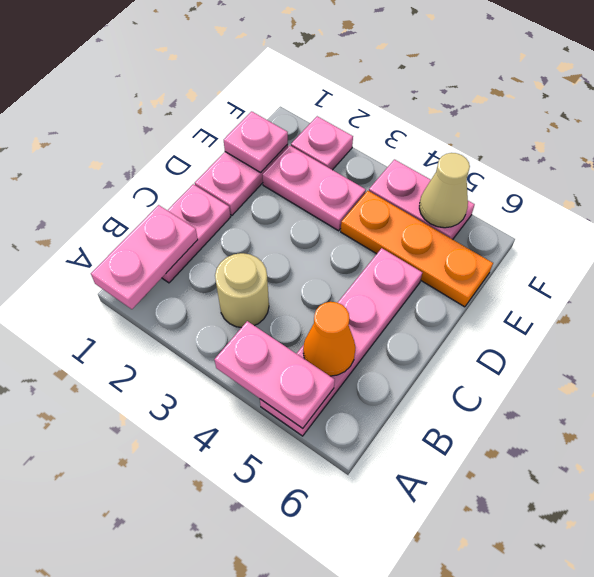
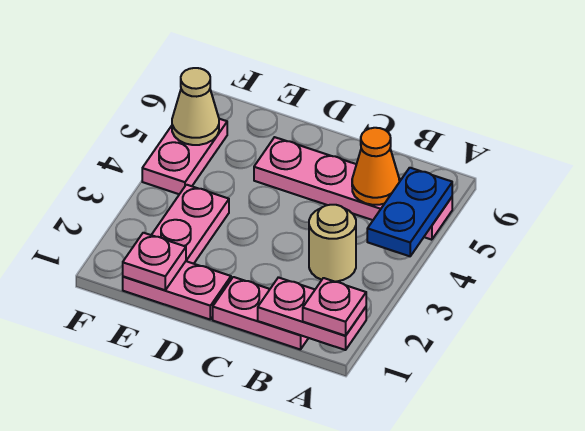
pink 1x2 plate [214,321,335,428] -> blue 1x2 plate [367,168,452,256]
orange 1x3 plate [341,191,493,307] -> none
pink 1x1 plate [291,116,353,170] -> pink 1x1 plate moved to [303,278,366,336]

